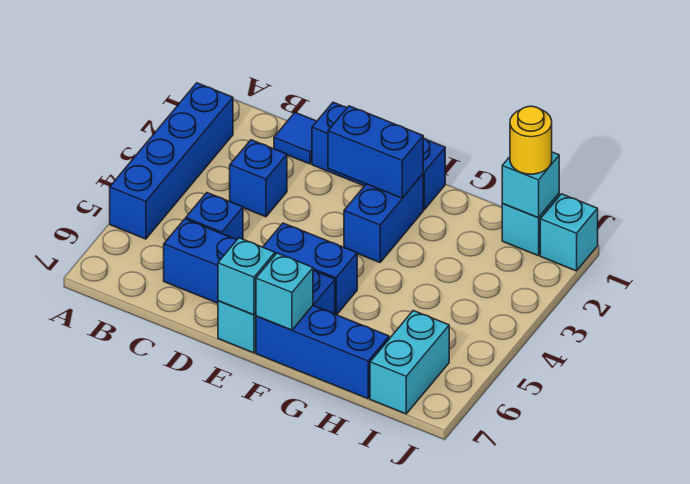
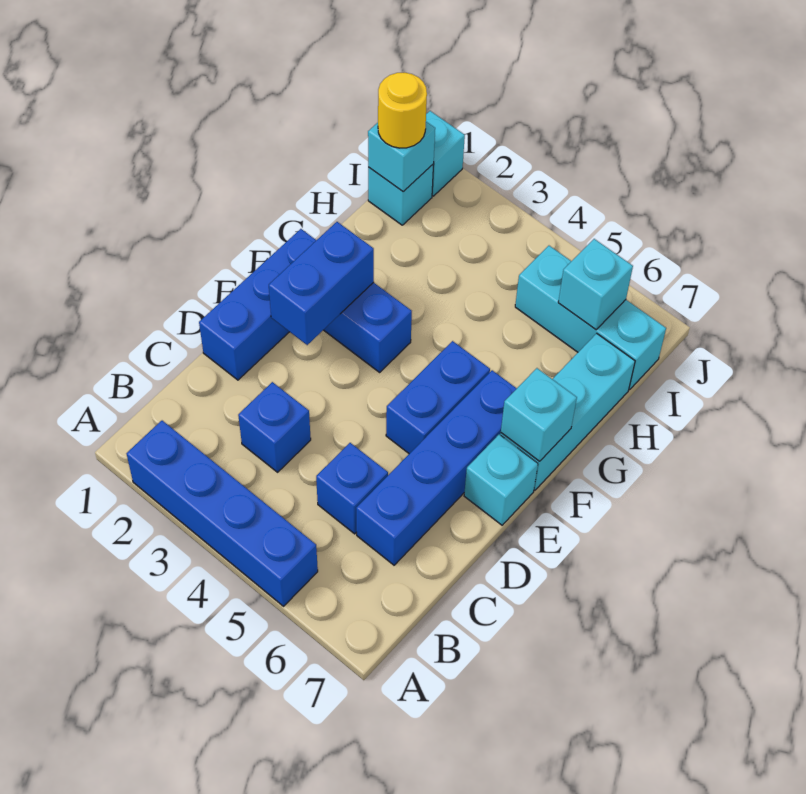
blue 1x1 tile [274,113,317,164] -> none
cyan 1x1 brick [218,238,275,315] -> cyan 1x1 brick moved to [558,239,633,330]
blue 1x3 brick [256,306,389,399] -> cyan 1x3 brick [500,333,635,490]
cyan 1x2 brick [370,311,449,414] -> cyan 1x3 brick [515,246,666,390]

